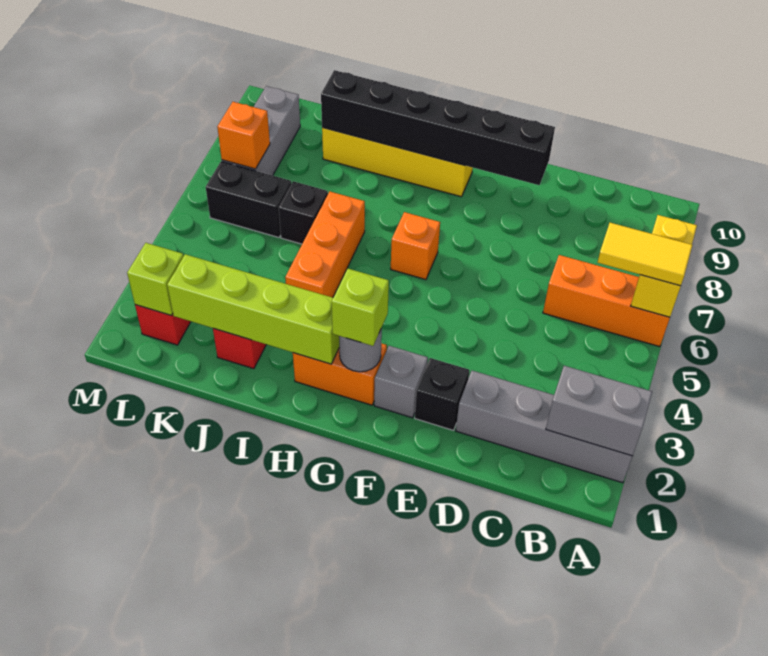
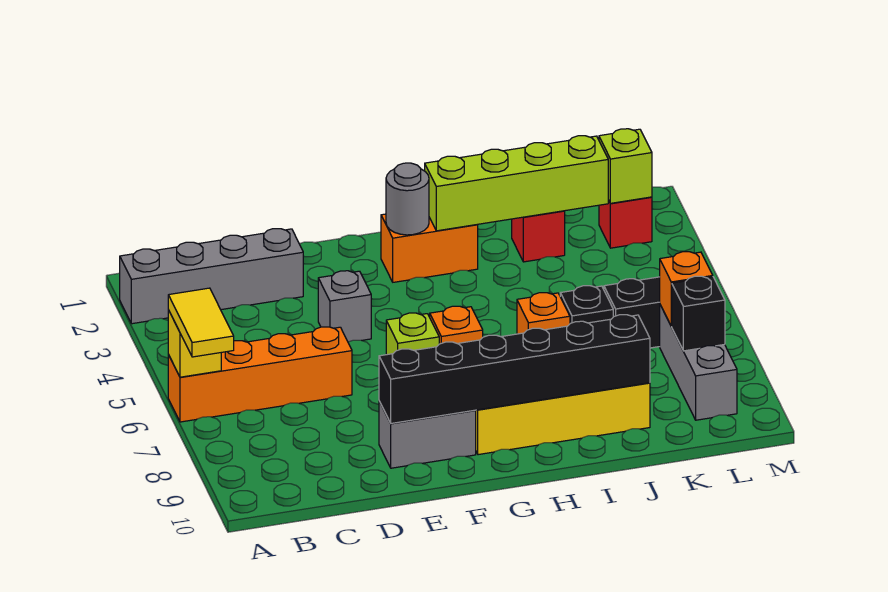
grey 1x2 brick [546,366,652,456] -> grey 1x2 brick moved to [379,401,476,468]
orange 1x3 brick [543,255,670,347] -> orange 1x4 brick [168,327,352,422]
yellow 1x2 brick [631,215,697,317] -> yellow 1x1 brick [168,310,221,377]
yellow 1x2 tile [597,223,693,286] -> yellow 1x2 tile turned to [168,288,234,357]
black 1x1 brick [415,358,469,430] -> black 1x1 brick moved to [672,276,725,351]
grey 1x1 brick [374,346,428,418] -> grey 1x1 brick moved to [318,271,371,342]
lime 1x1 brick [332,268,389,346] -> lime 1x1 brick moved to [386,313,439,355]
orange 1x3 brick [285,192,365,298] -> orange 1x1 brick [517,293,570,334]

